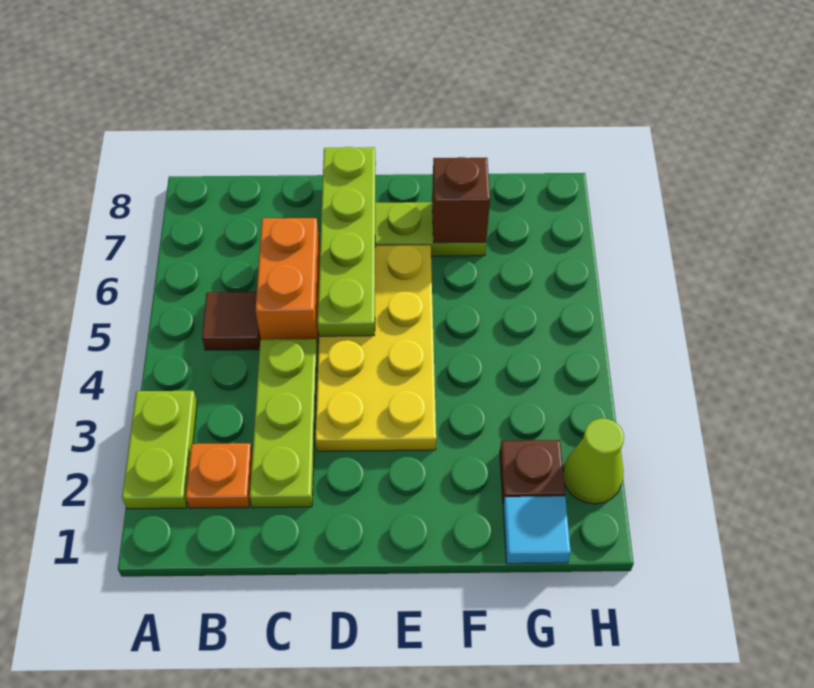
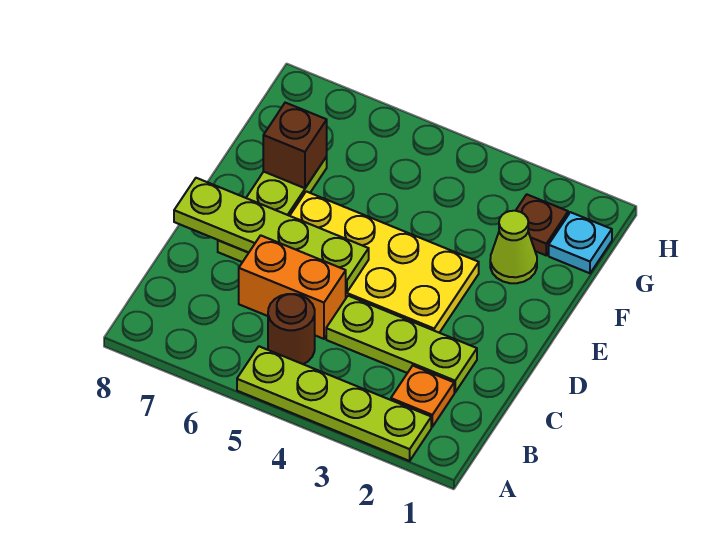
lime 1x2 plate [122,391,197,509] -> lime 1x4 plate [237,346,431,461]
brown 1x1 tile [202,292,261,350] -> brown 1x1 round brick [268,294,315,364]
cyan 1x1 tile [503,496,571,564] -> cyan 1x1 plate [549,212,612,273]
lime 1x1 cone [563,419,624,504] -> lime 1x1 cone moved to [490,211,537,283]

